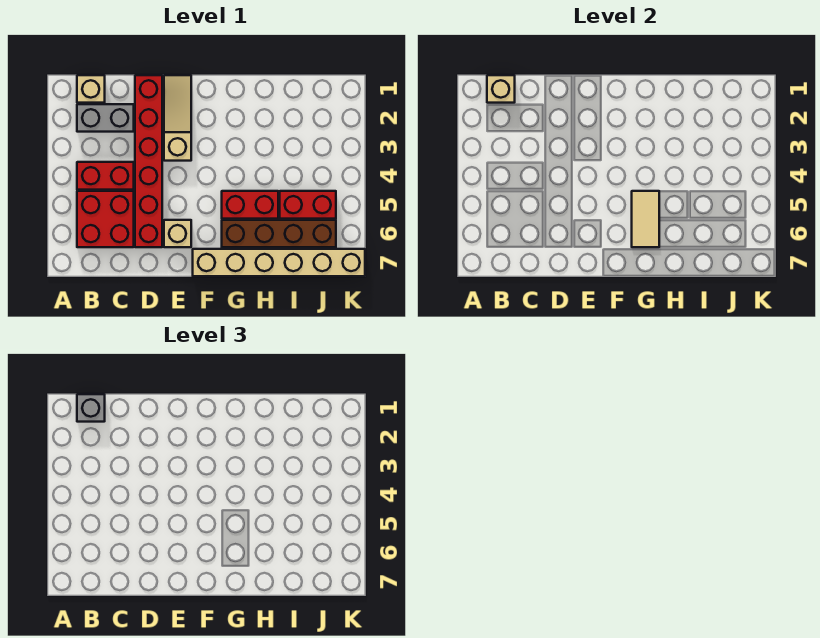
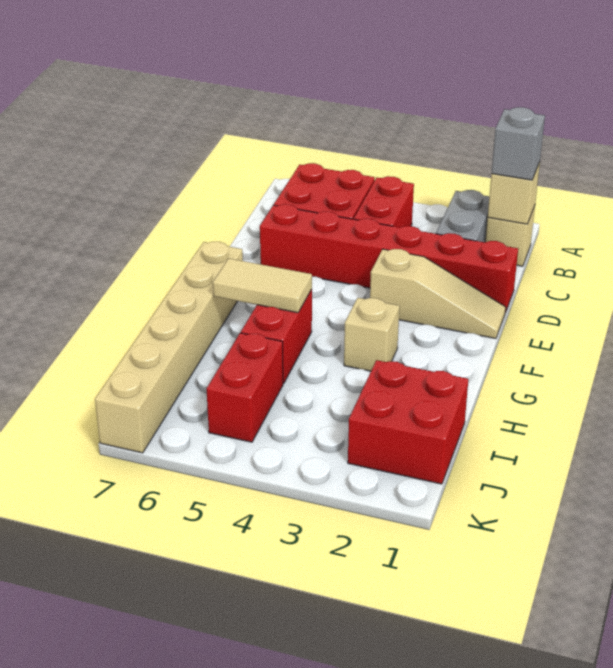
tan 1x1 brick [164,220,191,247] -> tan 1x1 brick moved to [344,298,399,371]
brown 1x4 brick [222,220,336,247] -> none
none -> red 2x2 brick [348,360,468,484]

